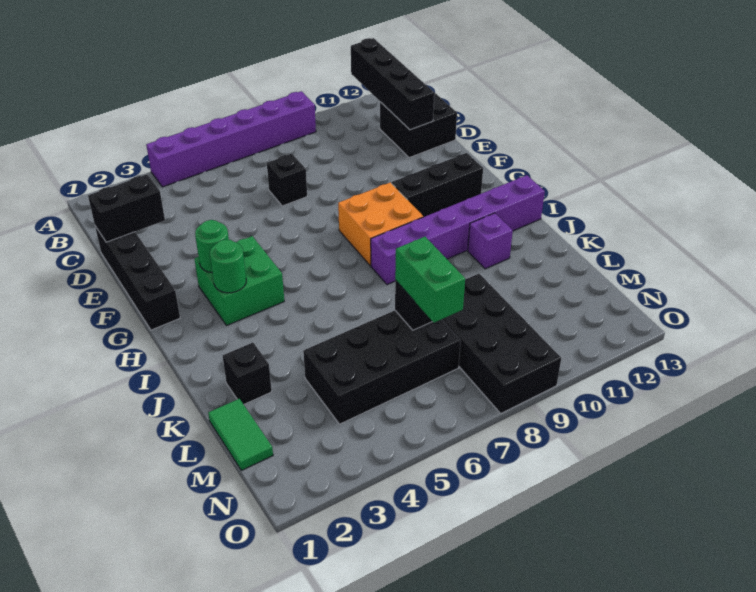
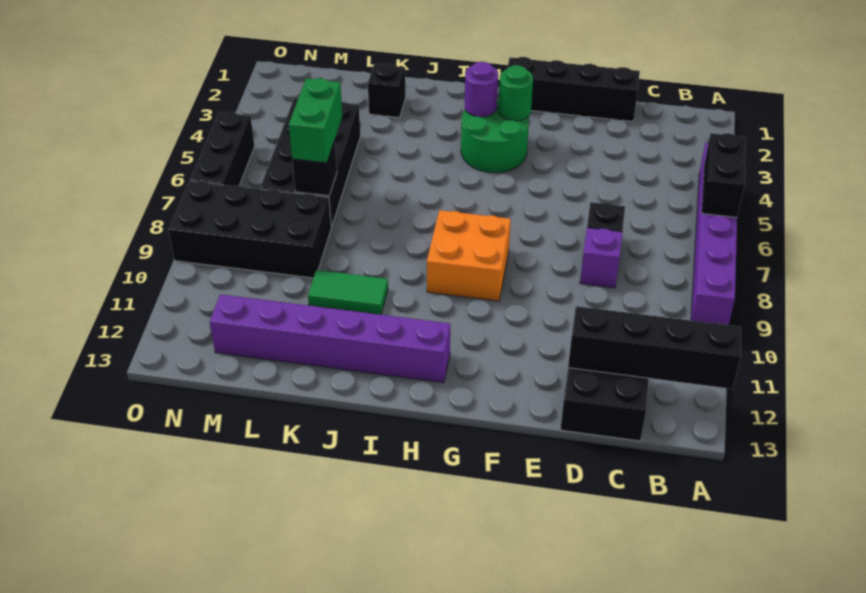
black 1x2 brick [88,174,165,242] -> black 1x2 brick moved to [702,133,746,218]
green 2x2 brick [194,236,284,325] -> green 2x2 round brick [461,98,529,173]
black 1x3 brick [392,153,483,217] -> black 1x3 brick moved to [190,112,255,186]
green 1x1 round brick [210,239,246,293] -> purple 1x1 round brick [465,62,498,117]
purple 1x6 brick [371,175,545,285] -> purple 1x6 brick turned to [210,294,450,383]
purple 1x1 brick [468,213,513,269] -> purple 1x1 brick moved to [580,228,622,288]
green 1x2 tile [208,399,273,470] -> green 1x2 tile moved to [308,270,388,315]
green 1x2 brick [395,237,465,323] -> green 1x2 brick turned to [289,78,342,163]

